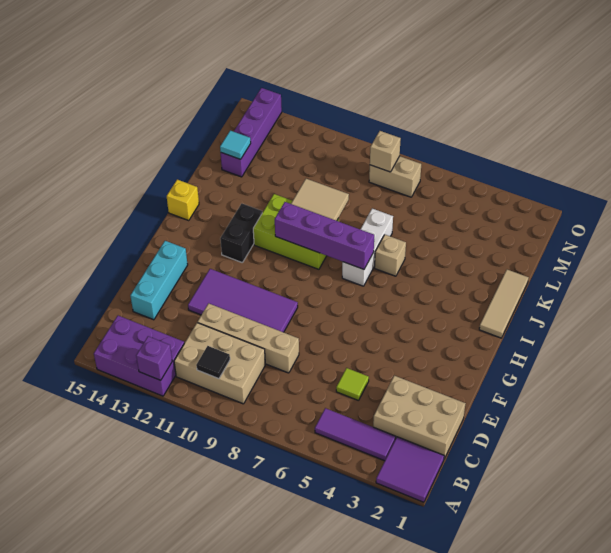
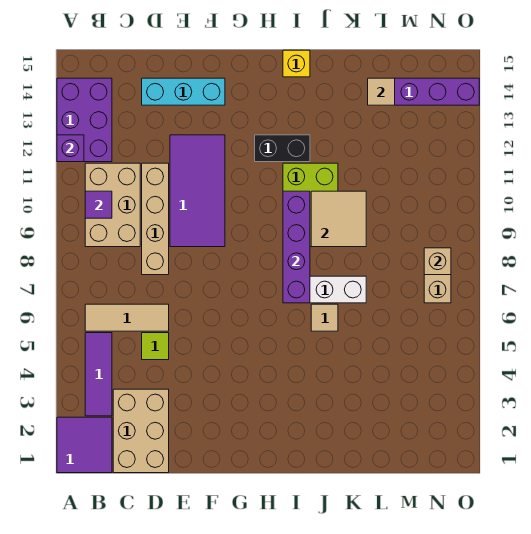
black 1x1 tile [196,346,230,379] -> purple 1x1 tile [85,191,112,218]
tan 1x3 tile [479,270,529,338] -> tan 1x3 tile moved to [85,304,169,331]
tan 1x1 brick [375,235,406,276] -> tan 1x1 tile [311,304,338,331]
cyan 1x1 tile [220,131,251,159] -> tan 1x1 tile [368,78,395,105]

